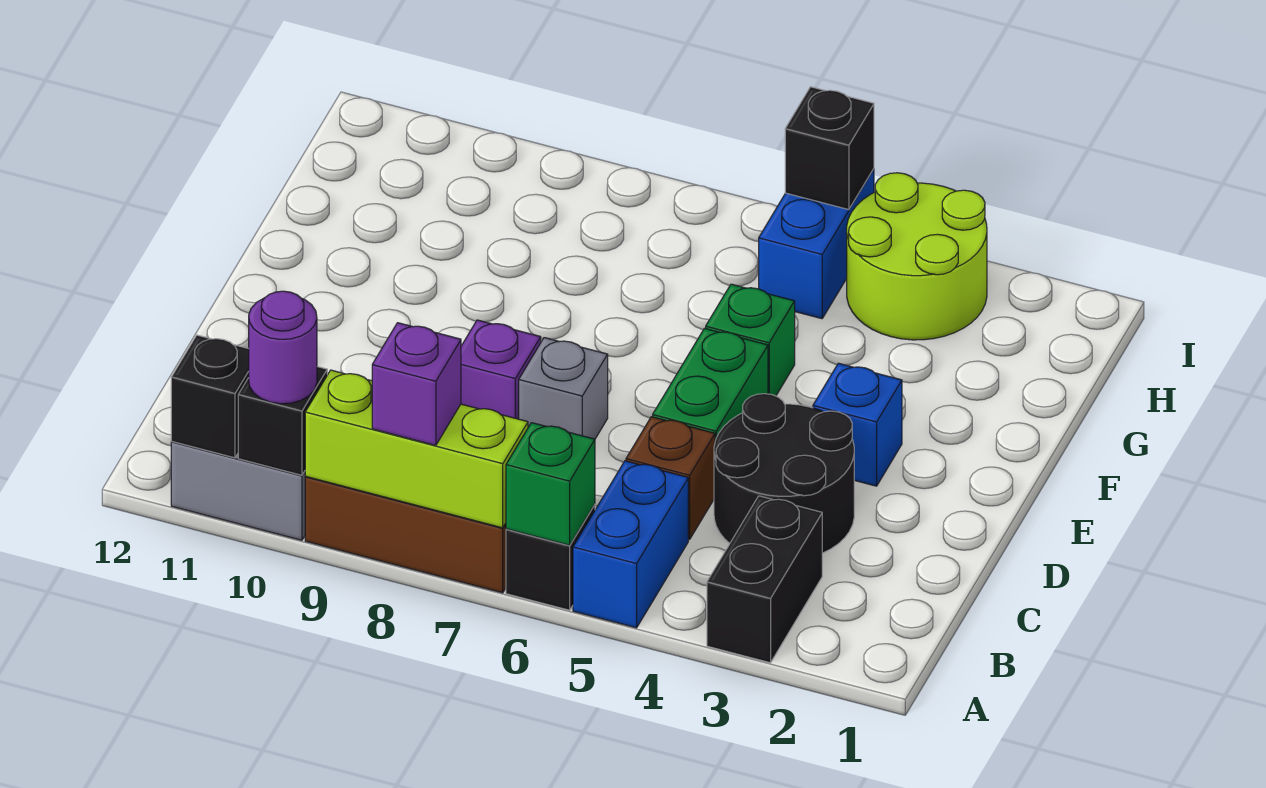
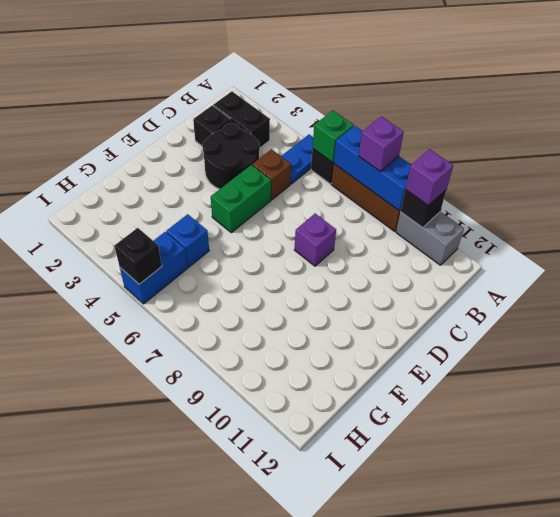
black 1x2 brick [707,496,822,663] -> black 1x2 brick turned to [213,91,270,148]
blue 1x2 brick [573,461,688,628] -> blue 1x2 plate [281,135,313,184]
lime 1x3 brick [305,370,528,528] -> blue 1x3 brick [334,126,411,211]
purple 1x1 round brick [248,291,317,404] -> purple 1x1 brick [405,149,453,206]
black 1x1 brick [171,335,249,458] -> black 1x1 brick moved to [193,105,231,146]
grey 1x1 brick [519,338,608,439] -> none
blue 1x1 brick [813,363,902,486] -> blue 1x1 brick moved to [167,214,209,267]
green 1x1 brick [706,284,795,396] -> none
lime 2x2 round brick [847,173,987,340] -> none

